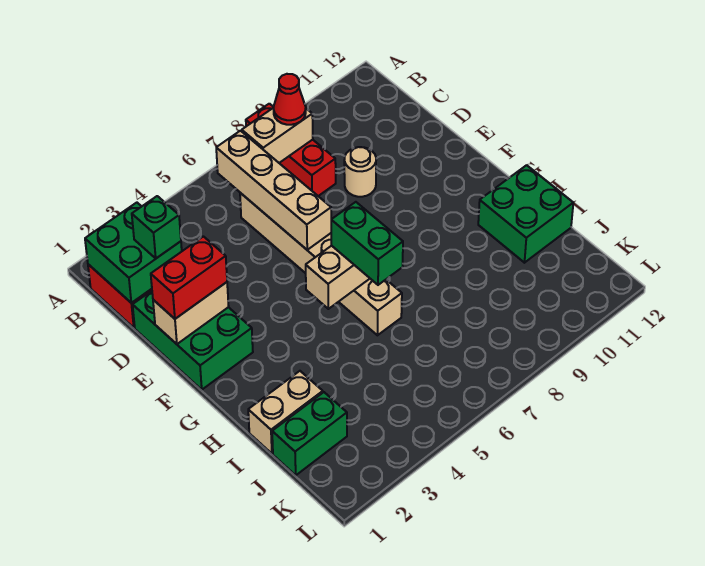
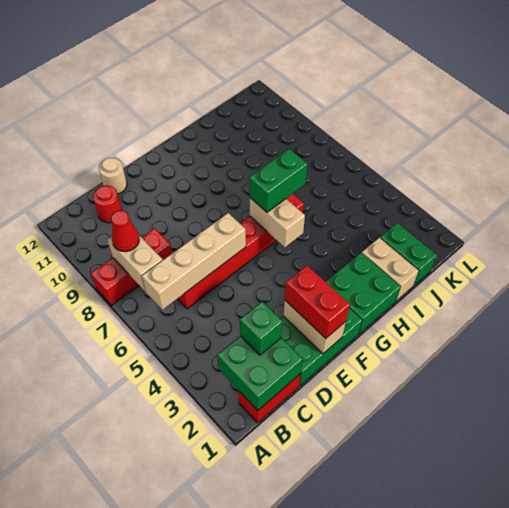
tan 1x6 brick [240,193,402,335] -> red 1x6 brick [178,194,304,309]
none -> red 1x1 round brick [93,186,122,223]
tan 1x1 round brick [344,147,376,197] -> tan 1x1 round brick moved to [99,158,127,194]
green 2x2 brick [478,165,573,263] -> green 2x2 brick moved to [326,253,401,334]

